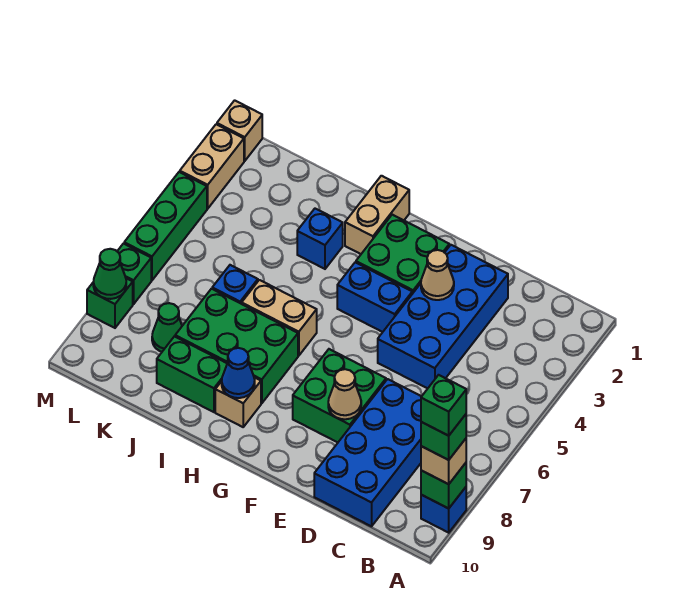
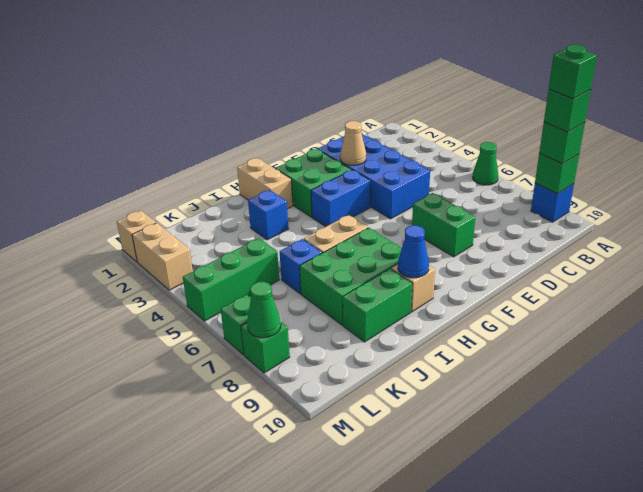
tan 1x1 brick [421,439,466,484] -> green 1x1 brick [539,122,585,164]
blue 2x4 brick [314,379,422,526] -> none
green 2x2 brick [293,349,386,442] -> green 1x2 brick [412,193,475,257]
tan 1x1 cone [328,369,361,419] -> none
green 1x1 cone [152,303,182,352] -> green 1x1 cone moved to [473,142,498,185]
green 1x3 brick [124,172,207,280] -> green 1x3 brick turned to [183,238,279,321]

